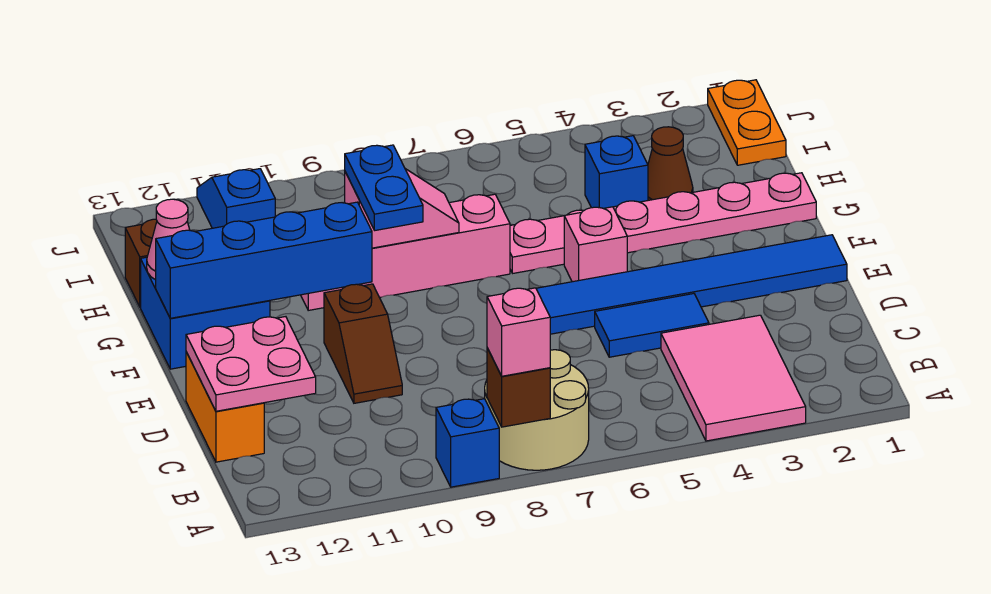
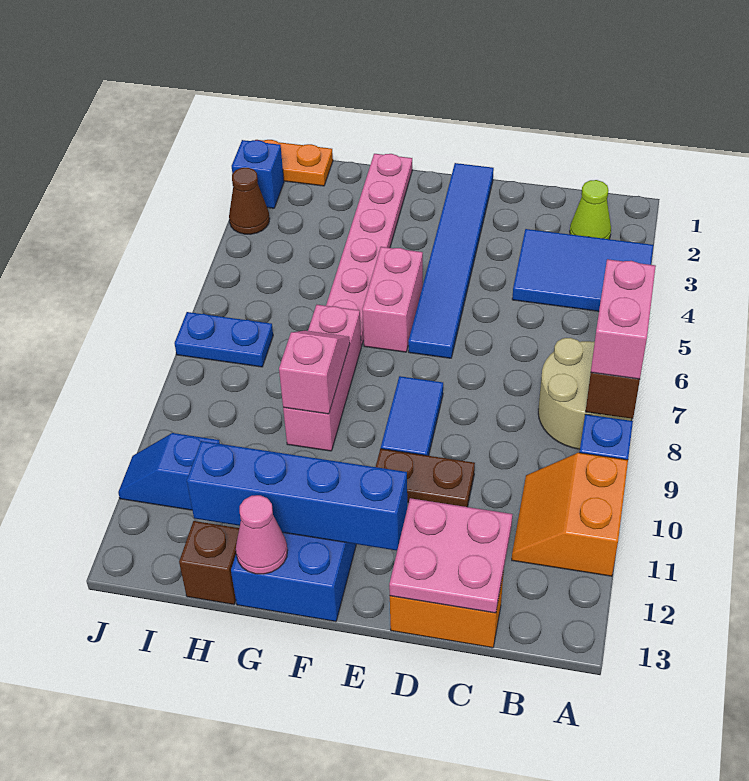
pink 2x3 tile [661,315,806,441] -> blue 2x3 tile [512,229,653,311]
pink 1x1 brick [487,288,550,376] -> pink 1x2 brick [591,259,656,379]
none -> orange 2x2 slope [512,453,628,576]
none -> lime 1x1 cone [570,180,611,239]
blue 1x2 tile [595,294,709,357] -> blue 1x2 tile moved to [381,376,443,456]
brown 1x2 slope [324,284,402,403] -> brown 1x2 plate [376,449,475,507]
pink 1x1 brick [564,207,627,282] -> pink 1x2 brick [362,247,423,352]
blue 1x2 plate [345,145,423,230] -> blue 1x2 plate moved to [174,312,273,367]
blue 1x4 brick [156,202,372,318] -> blue 1x4 brick turned to [187,441,407,550]
pink 1x4 brick [301,194,510,310] -> pink 1x3 brick [283,305,361,451]
brown 1x1 cone [648,127,693,200] -> brown 1x1 cone moved to [229,168,270,234]
blue 1x1 brick [585,136,648,208] -> blue 1x1 brick moved to [232,140,284,208]

